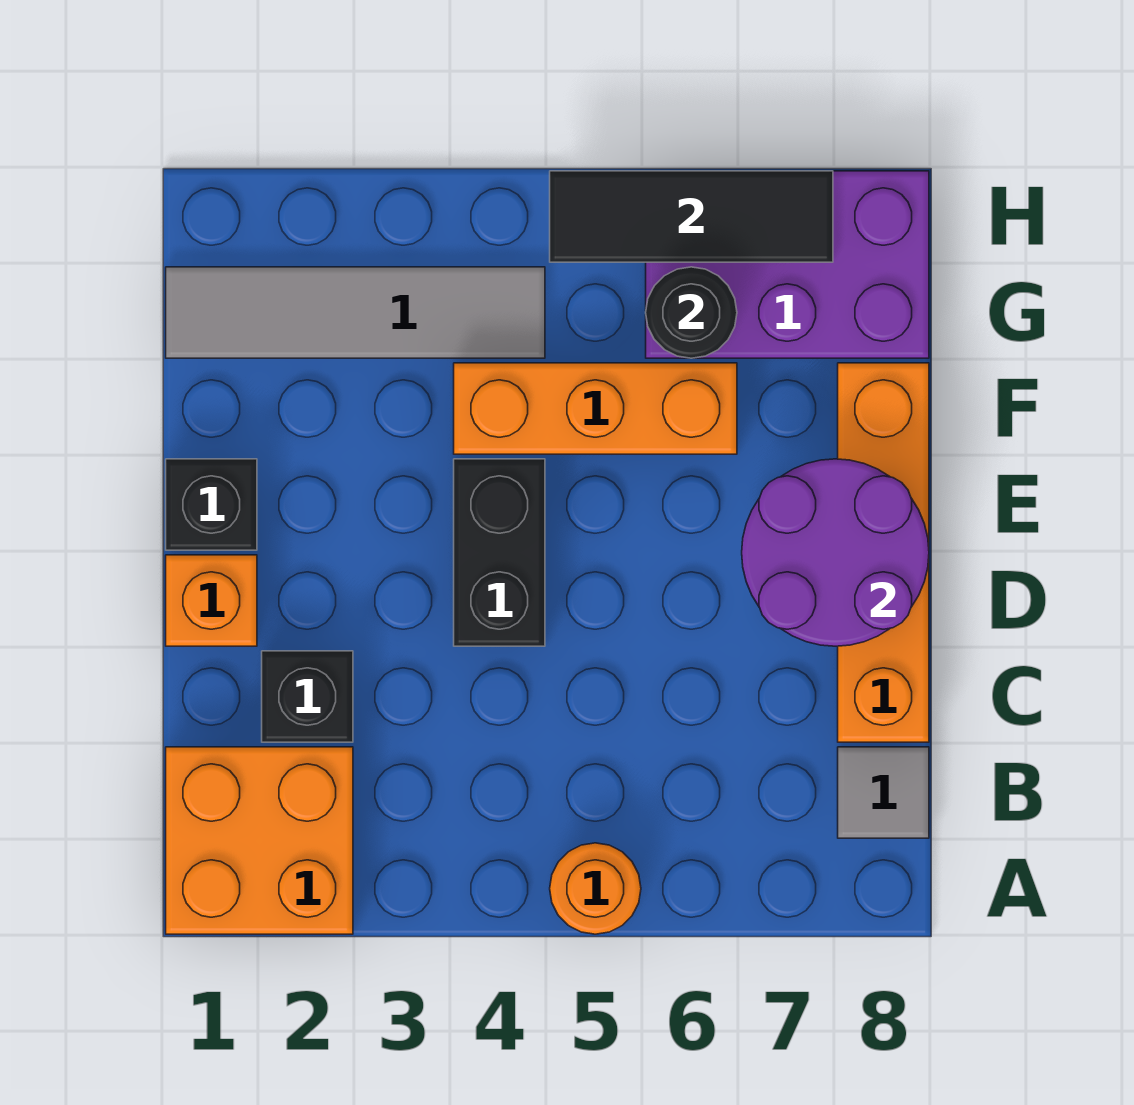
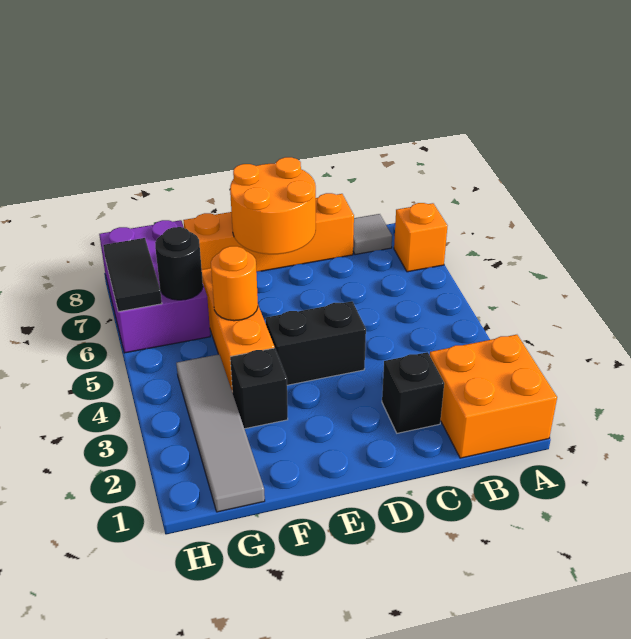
orange 1x1 round brick [550,843,641,934] -> orange 1x1 round brick moved to [211,246,258,321]
orange 1x1 brick [166,555,257,646] -> orange 1x1 brick moved to [394,203,447,272]
purple 2x2 round brick [742,459,929,646] -> orange 2x2 round brick [230,157,316,254]
black 1x1 brick [166,459,257,550] -> black 1x1 brick moved to [230,348,288,429]
black 1x3 tile [550,171,833,262] -> black 1x2 tile [103,238,162,312]

